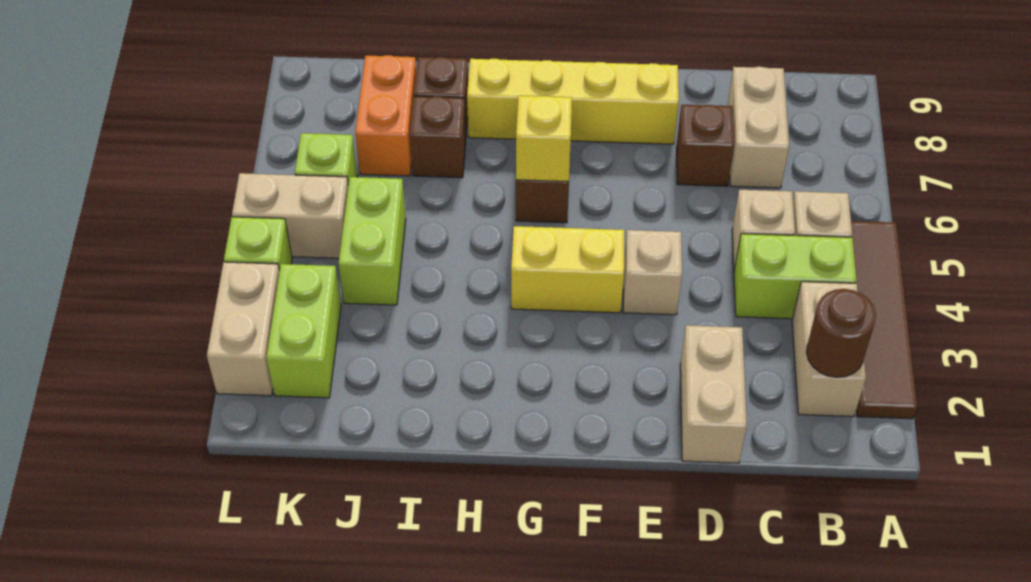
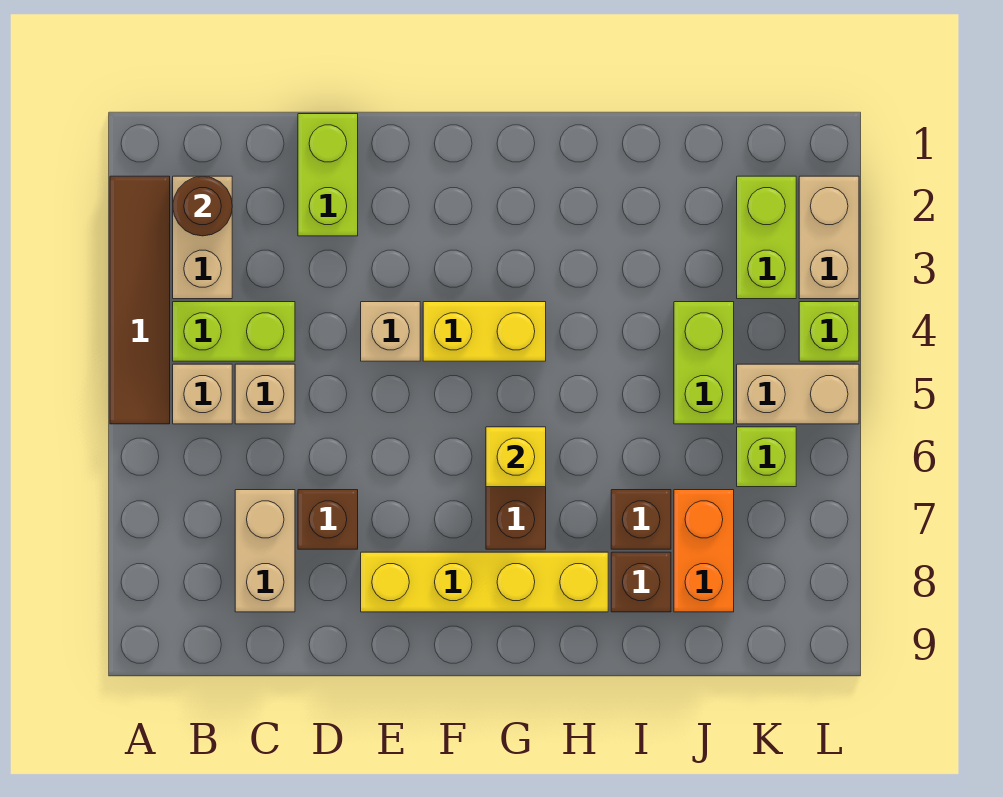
tan 1x2 brick [680,325,747,463] -> lime 1x2 brick [298,114,358,236]

